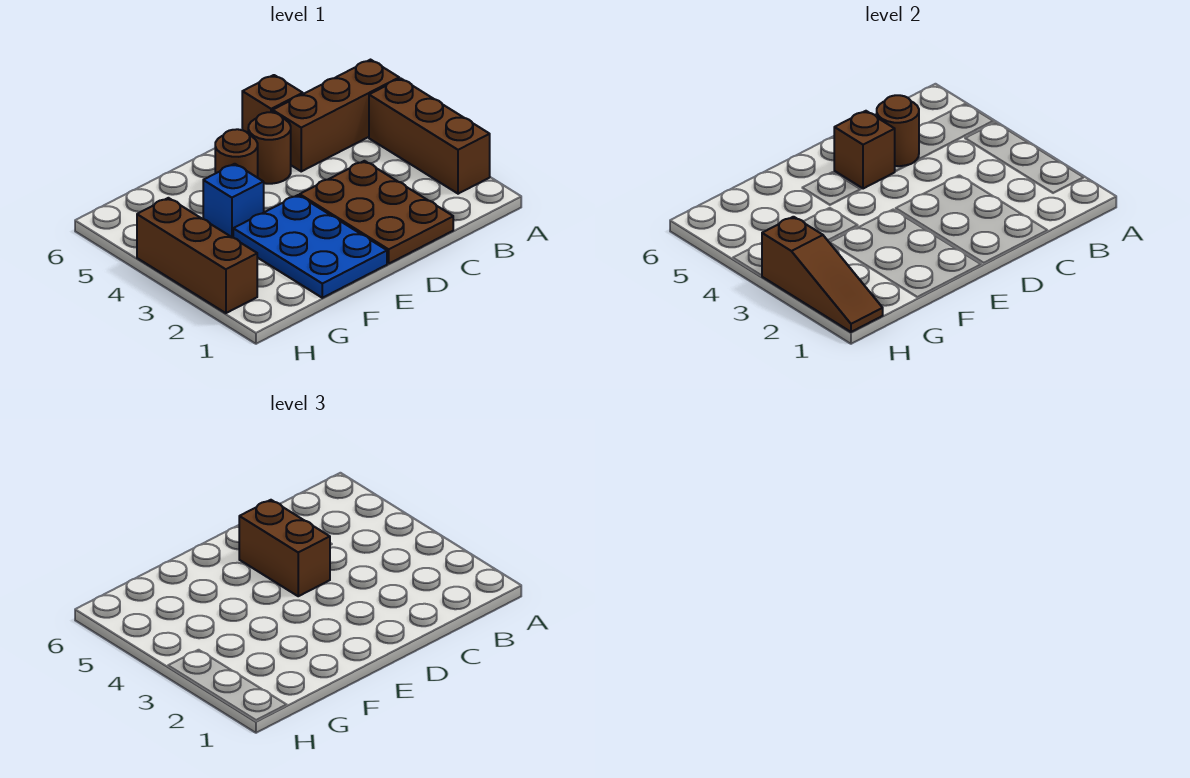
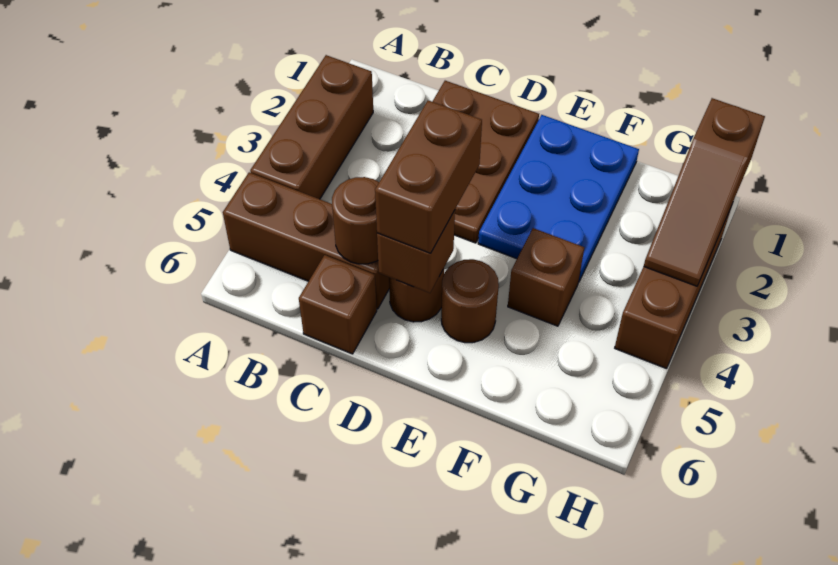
blue 1x1 brick [203,164,264,238] -> brown 1x1 brick [508,228,584,326]
brown 1x3 slope [762,217,883,332] -> brown 1x3 slope turned to [644,98,765,286]

